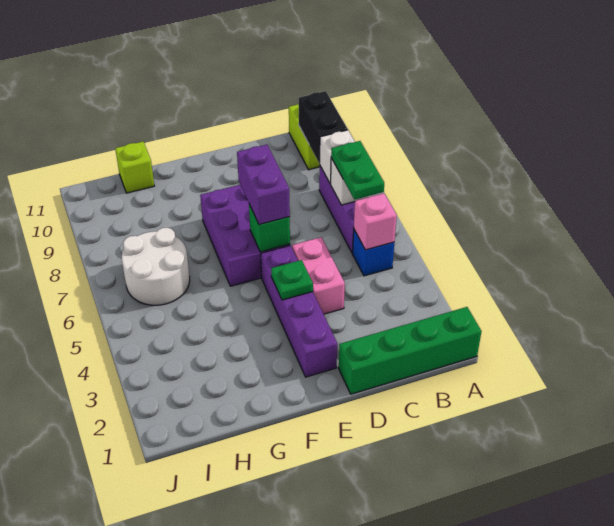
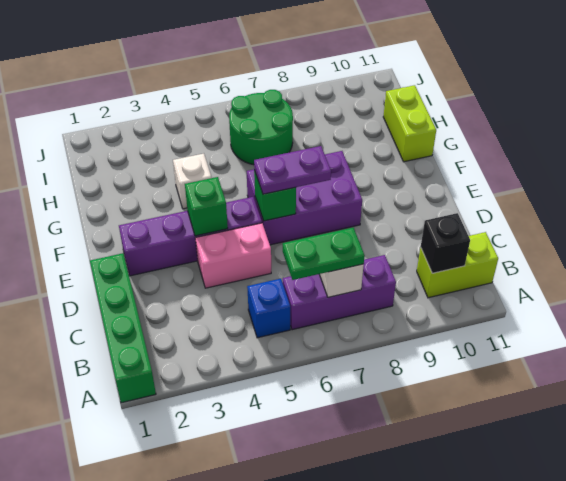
pink 1x1 brick [354,193,397,250] -> none
white 1x1 brick [320,130,355,184] -> white 1x1 brick moved to [173,154,212,209]
black 1x2 brick [299,91,348,163] -> black 1x1 brick [421,213,470,273]
green 1x1 plate [271,260,313,300] -> green 1x1 brick [185,177,228,236]
purple 1x2 brick [237,145,290,225] -> purple 1x2 plate [254,146,331,194]
white 2x2 round brick [122,228,190,305] -> green 2x2 round brick [229,90,293,165]
lime 1x1 brick [115,142,154,193] -> lime 1x2 brick [383,85,436,162]

